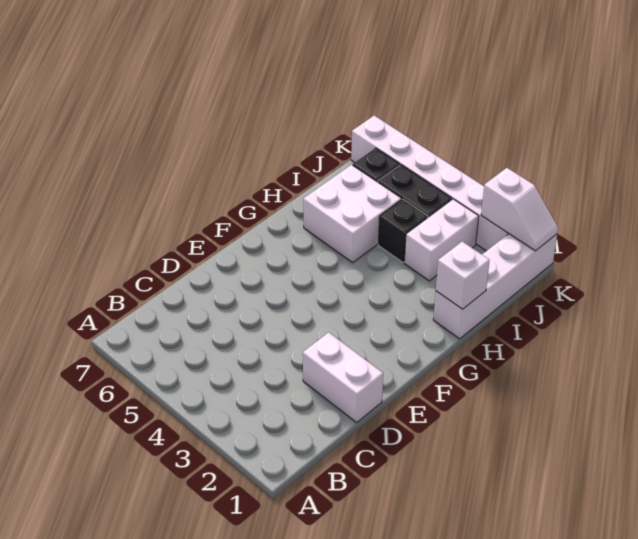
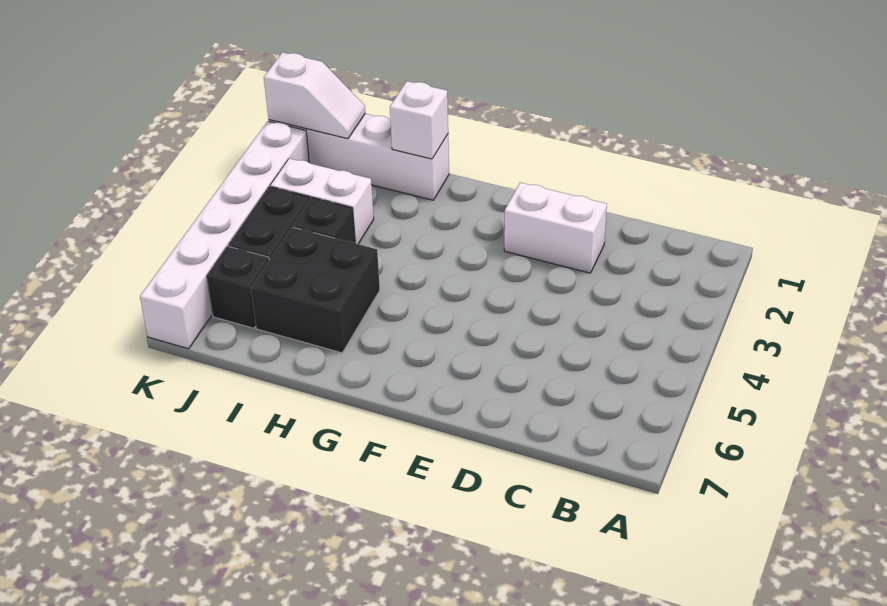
white 1x2 brick [303,332,383,422] -> white 1x2 brick turned to [504,183,607,273]
white 2x2 brick [303,165,402,263] -> black 2x2 brick [251,227,380,353]
white 1x2 slope [481,168,558,251] -> white 1x2 slope turned to [264,52,365,139]

